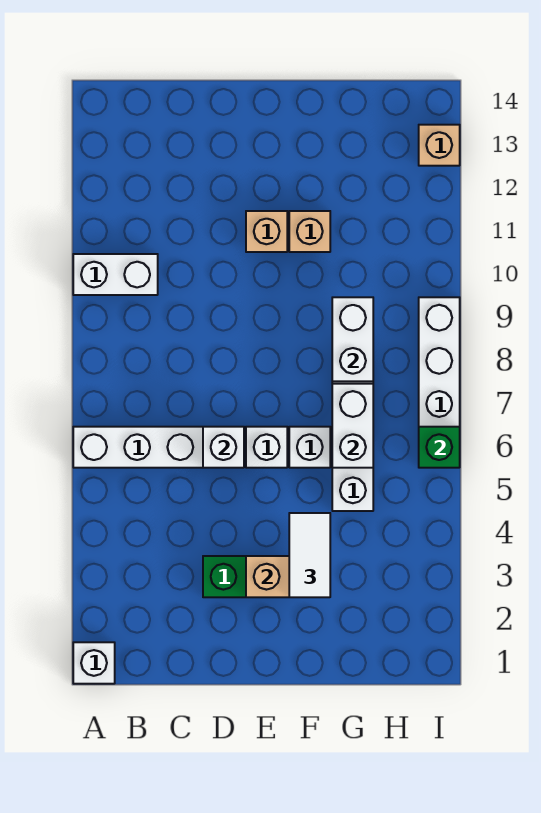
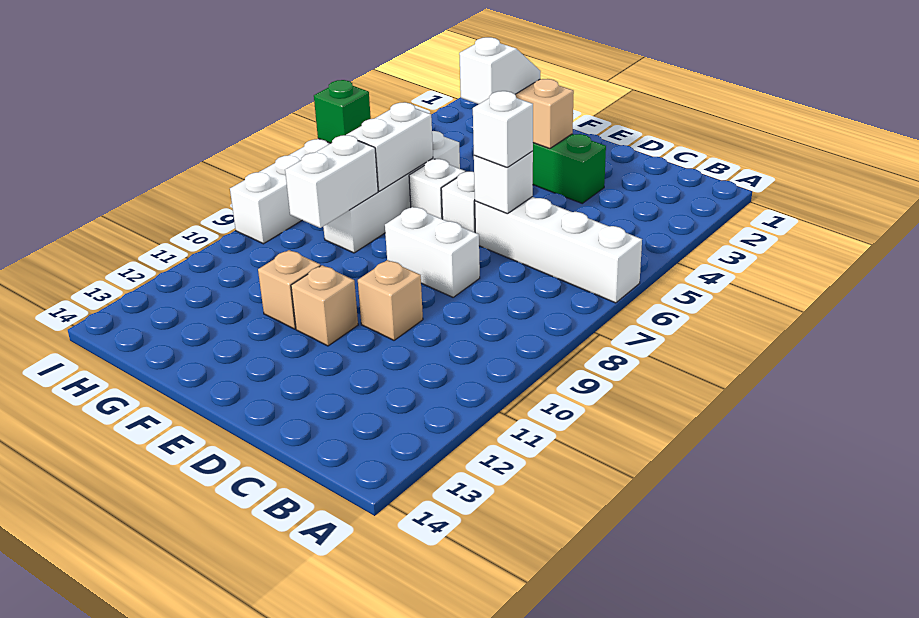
white 1x1 brick [73,642,115,684] -> white 1x1 brick moved to [473,91,533,167]
white 1x2 brick [73,254,158,295] -> white 1x2 brick moved to [385,207,480,297]
white 1x2 tile [289,513,330,597] -> white 1x2 slope [459,37,541,104]
tan 1x1 brick [419,125,460,166] -> tan 1x1 brick moved to [358,260,423,340]

